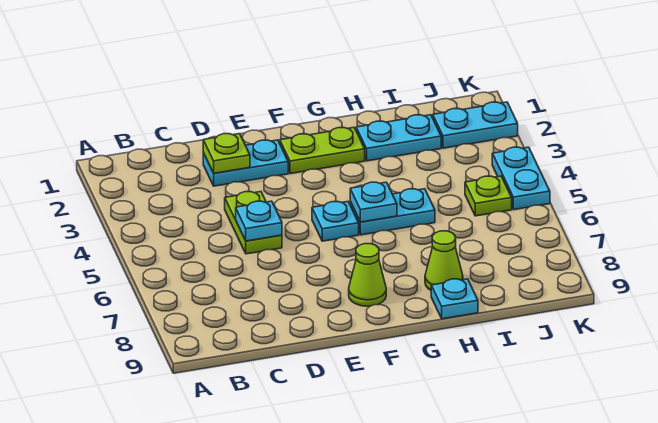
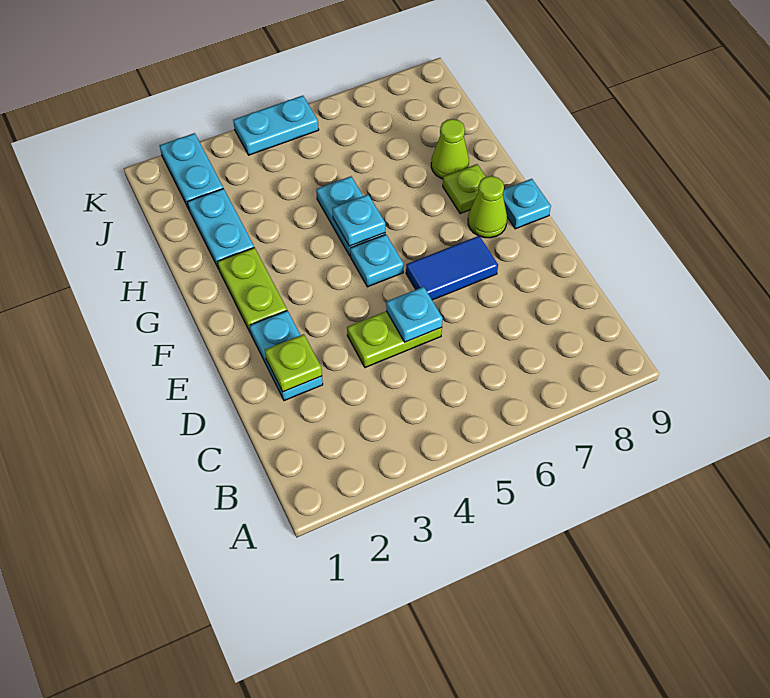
none -> blue 1x2 tile [406,236,498,300]
cyan 1x1 plate [431,279,478,319] -> cyan 1x1 plate moved to [503,179,551,229]
lime 1x1 plate [465,176,512,216] -> lime 1x1 plate moved to [443,164,486,214]

